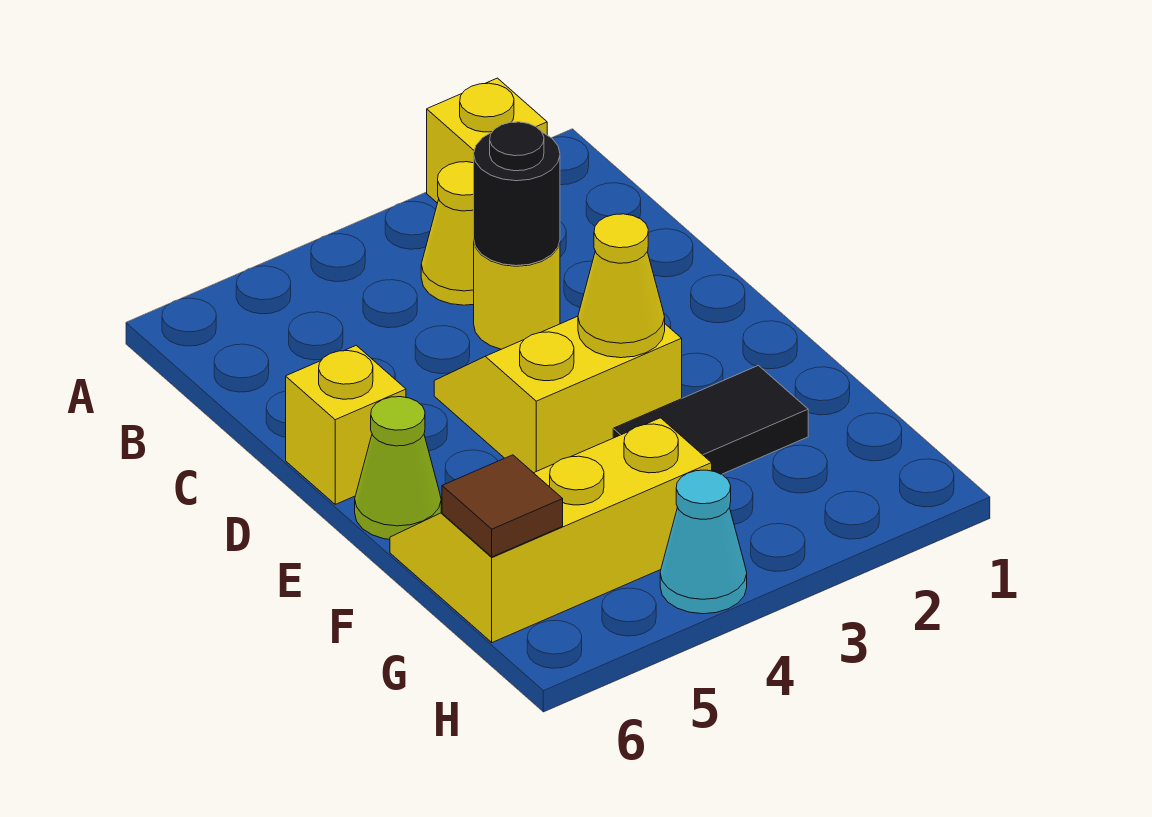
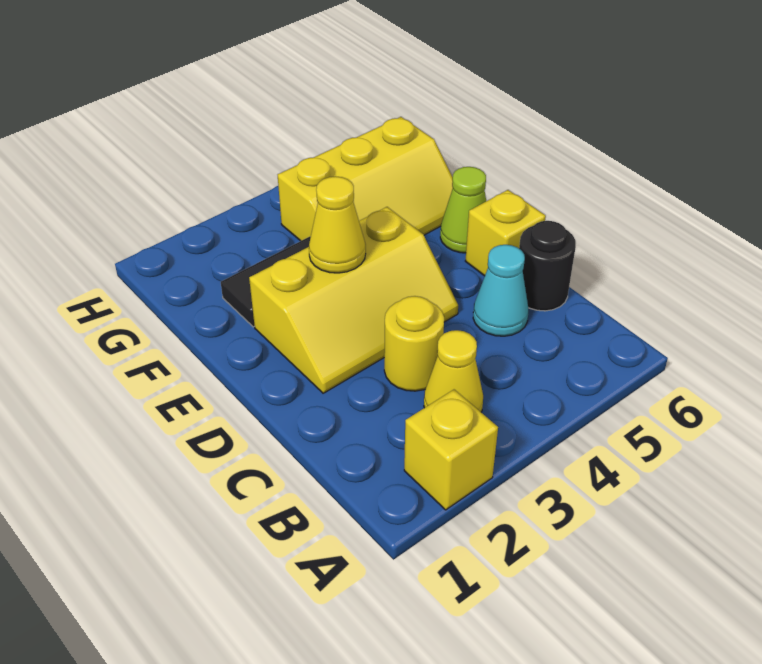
black 1x1 round brick [474,122,560,266] -> black 1x1 round brick moved to [519,221,576,311]
yellow 2x2 slope [434,316,682,473] -> yellow 2x3 slope [249,207,458,393]
brown 1x1 tile [442,455,563,557] -> none
cyan 1x1 cone [660,470,747,614] -> cyan 1x1 cone moved to [473,245,528,336]

